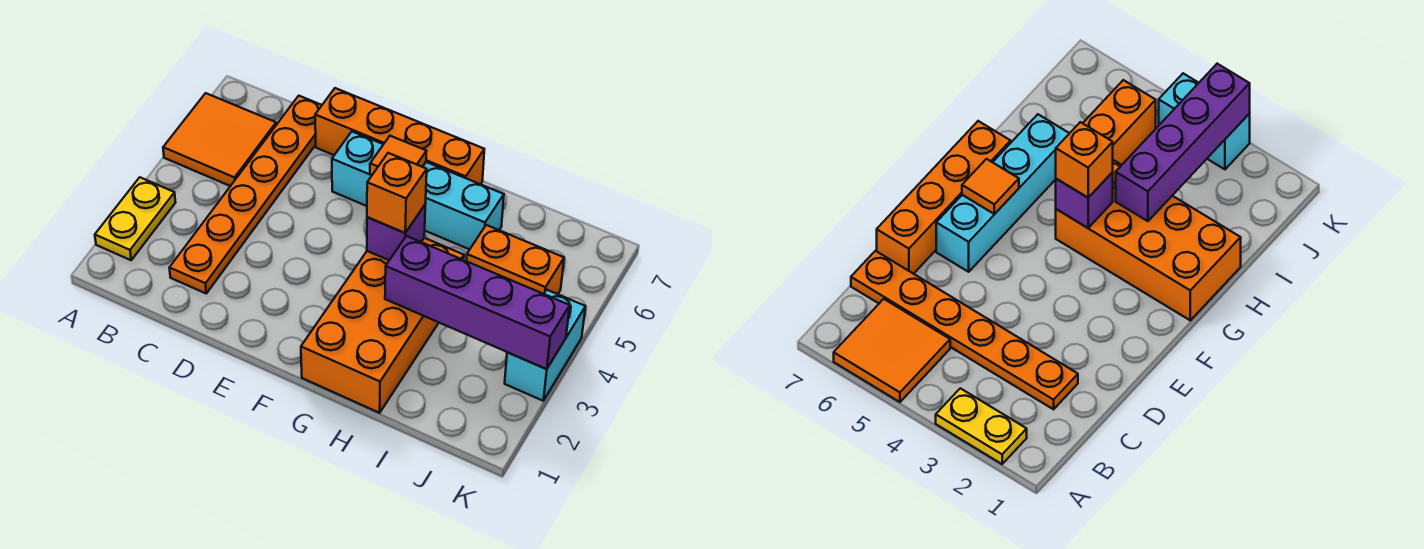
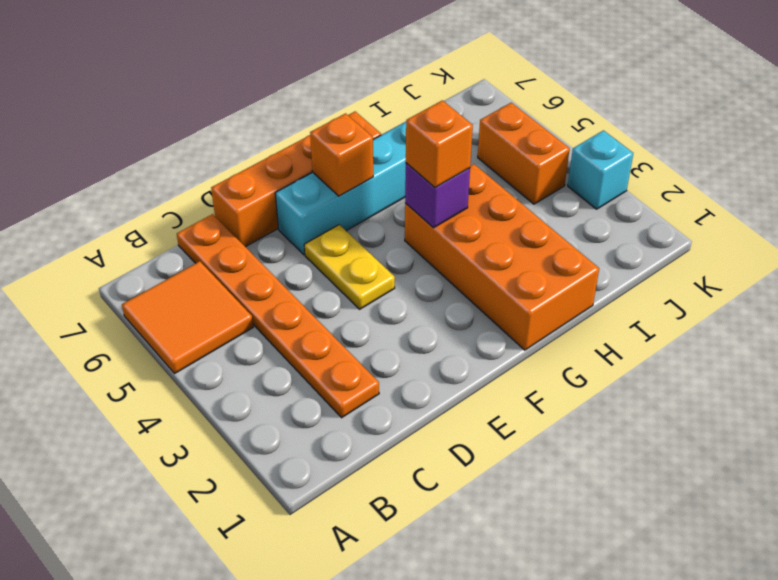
yellow 1x2 plate [95,177,176,260] -> yellow 1x2 plate moved to [304,225,395,309]
orange 1x1 tile [370,136,426,175] -> orange 1x1 brick [310,113,373,196]
purple 1x4 brick [385,236,570,369] -> none
orange 1x2 brick [466,225,564,294] -> orange 1x2 brick turned to [478,103,570,204]
cyan 1x2 brick [505,290,586,401] -> cyan 1x1 brick [568,130,633,209]

